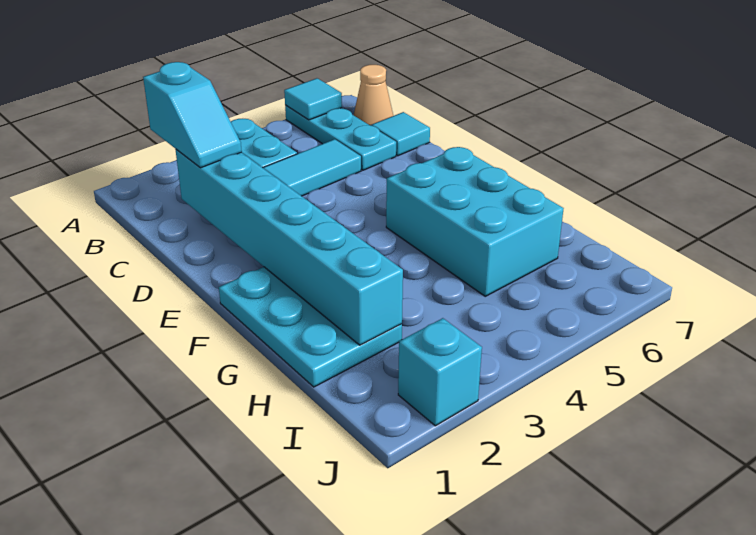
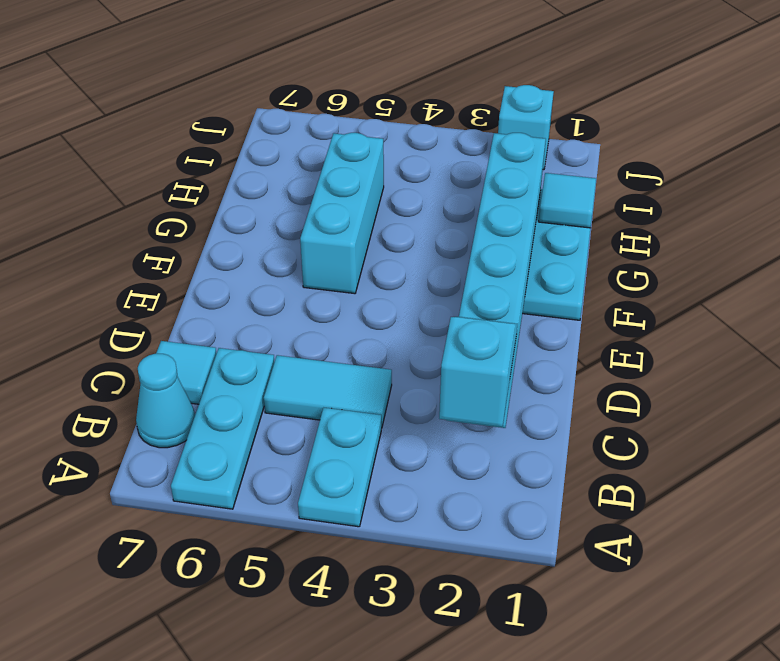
cyan 1x1 tile [284,78,342,120] -> cyan 1x1 tile moved to [539,173,596,228]
tan 1x1 cone [354,65,393,125] -> cyan 1x1 cone [136,354,195,448]
cyan 2x3 brick [386,147,564,296] -> cyan 1x3 brick [300,133,384,294]

